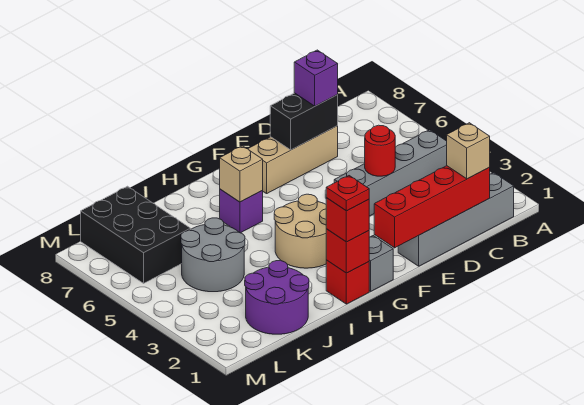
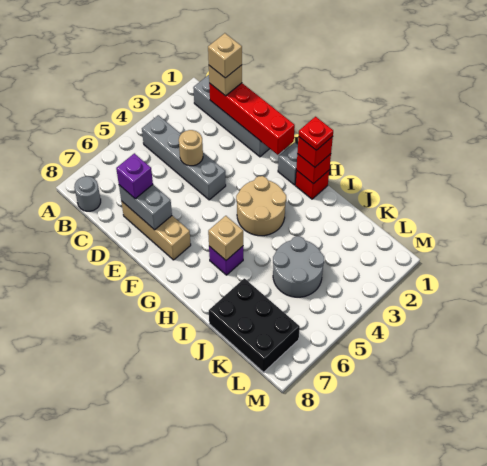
none -> grey 1x1 round brick [74,176,101,211]
none -> tan 1x1 brick [208,33,242,78]
red 1x1 round brick [365,125,395,176] -> tan 1x1 round brick [179,130,203,166]
black 1x2 brick [270,93,338,150] -> grey 1x2 brick [119,185,172,230]
purple 2x2 round brick [245,261,309,334] -> none
black 2x3 brick [81,186,191,283] -> black 2x3 brick turned to [209,278,300,372]

